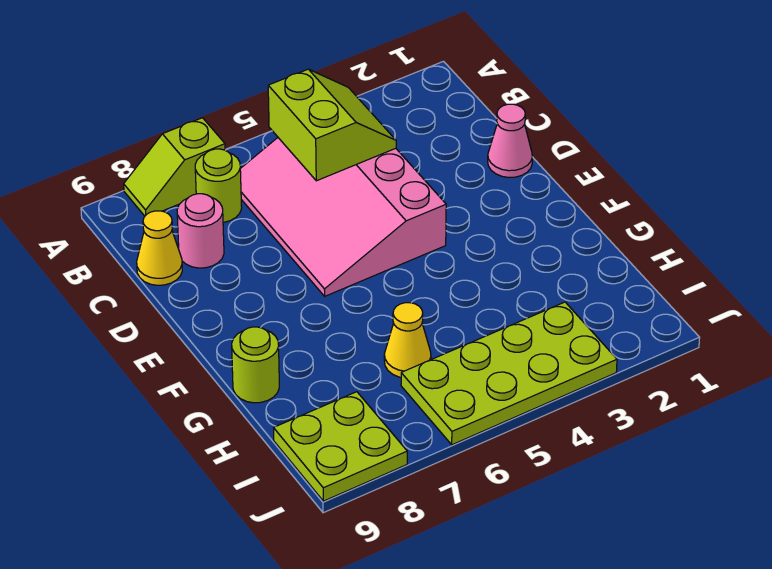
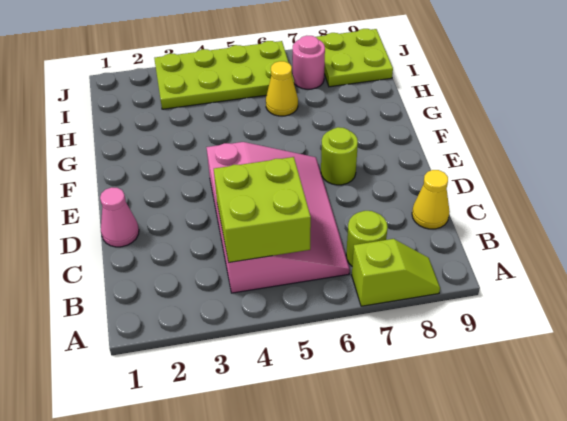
lime 2x2 slope [268,69,396,181] -> lime 2x2 brick [214,157,311,262]
pink 1x1 round brick [177,194,224,268] -> pink 1x1 round brick moved to [292,36,325,89]
lime 1x1 round brick [232,327,279,403] -> lime 1x1 round brick moved to [321,127,358,185]

